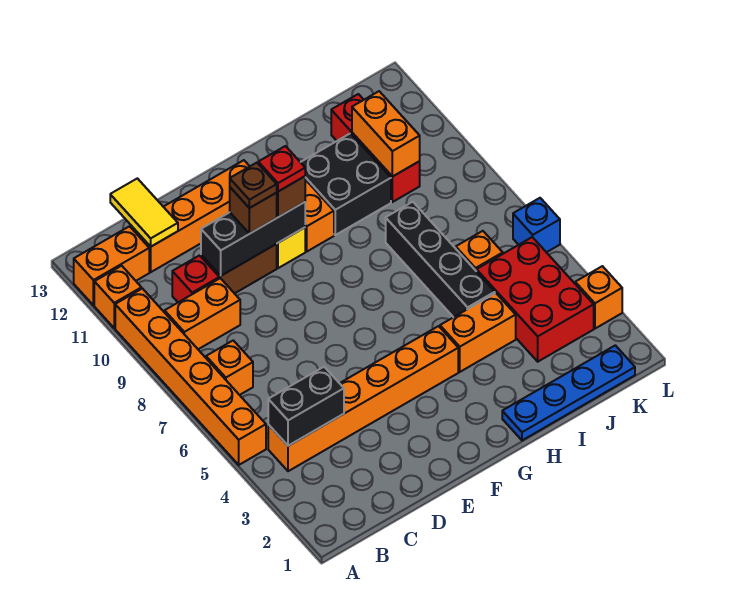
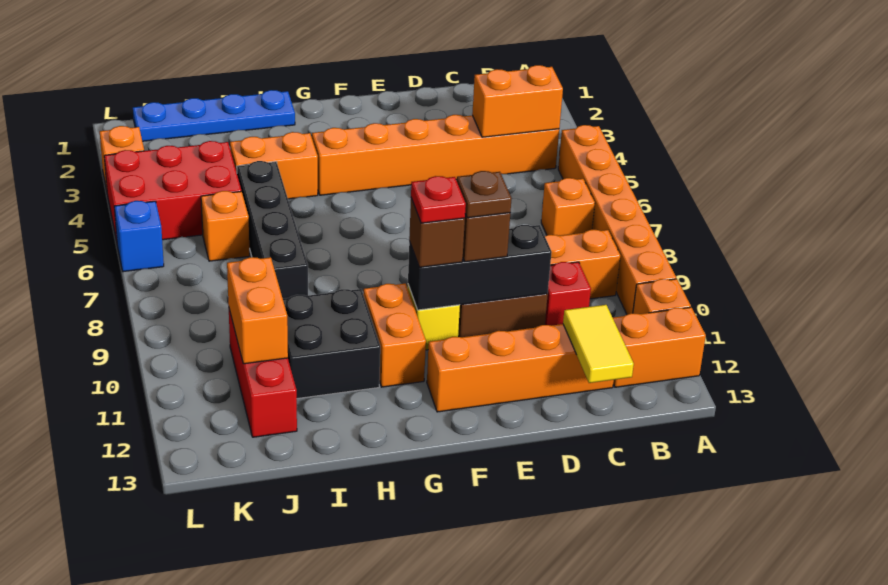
black 1x2 brick [268,367,344,446] -> orange 1x2 brick [472,65,563,137]
red 2x3 brick [476,237,594,362] -> red 2x3 brick turned to [104,141,241,241]

